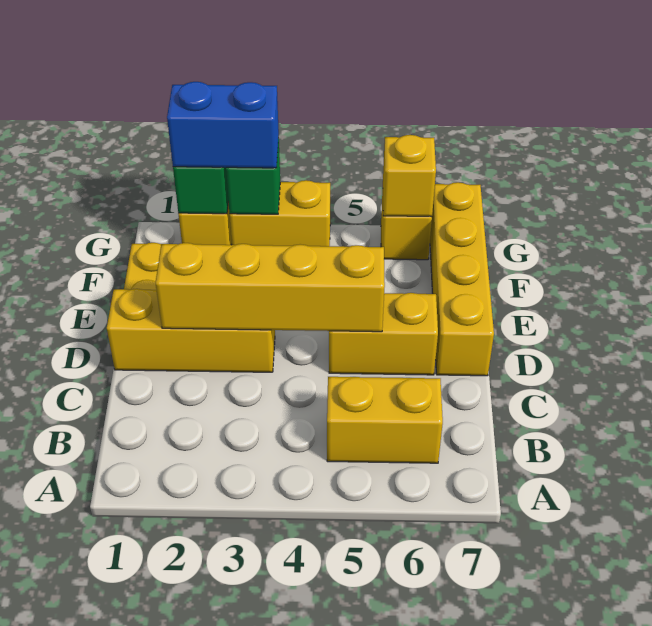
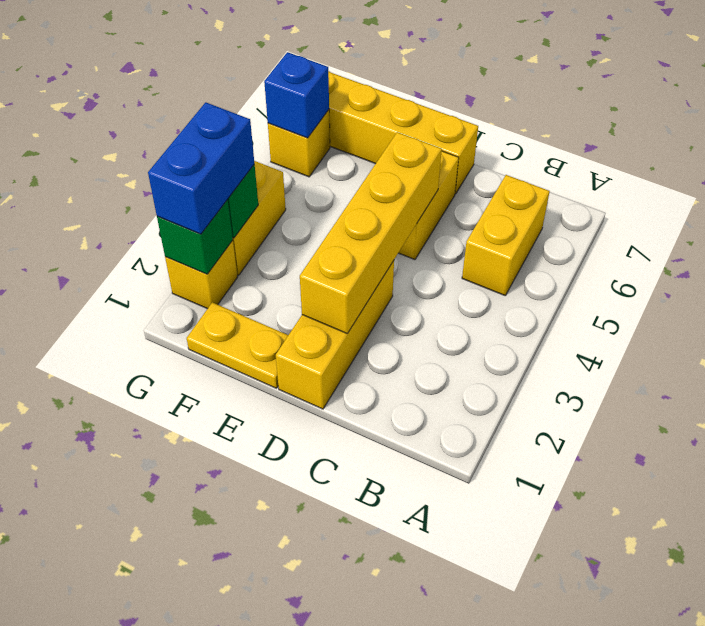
yellow 1x1 brick [383,135,436,217] -> blue 1x1 brick [264,52,329,138]

